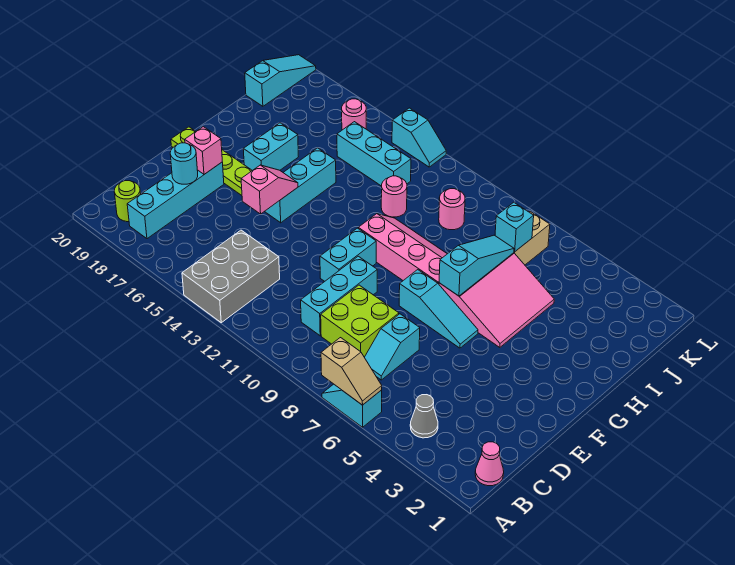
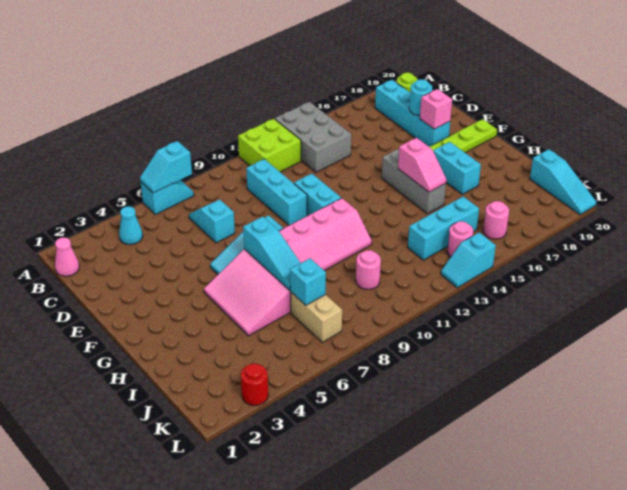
tan 1x2 slope [321,338,382,405] -> cyan 1x2 slope [140,141,192,193]
grey 1x1 cone [410,395,438,438] -> cyan 1x1 cone [119,206,143,245]
lime 2x2 brick [321,285,399,357] -> lime 2x2 brick moved to [238,119,301,172]
pink 1x2 slope [241,165,298,214] -> pink 1x2 slope moved to [398,138,446,192]
cyan 1x3 brick [264,148,336,223] -> grey 1x3 brick [382,149,446,214]
pink 1x1 round brick [381,176,407,217] -> pink 1x1 round brick moved to [447,221,473,257]
none -> red 1x1 round brick [241,364,268,405]

